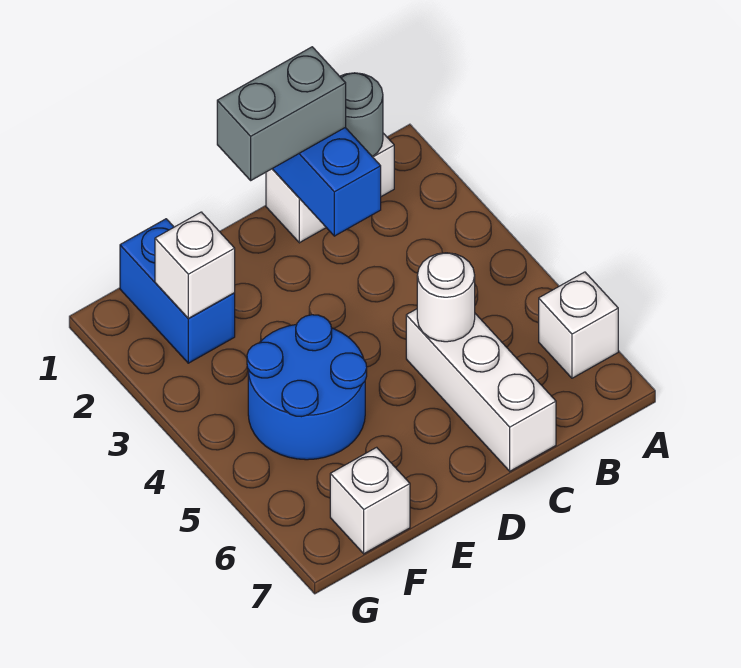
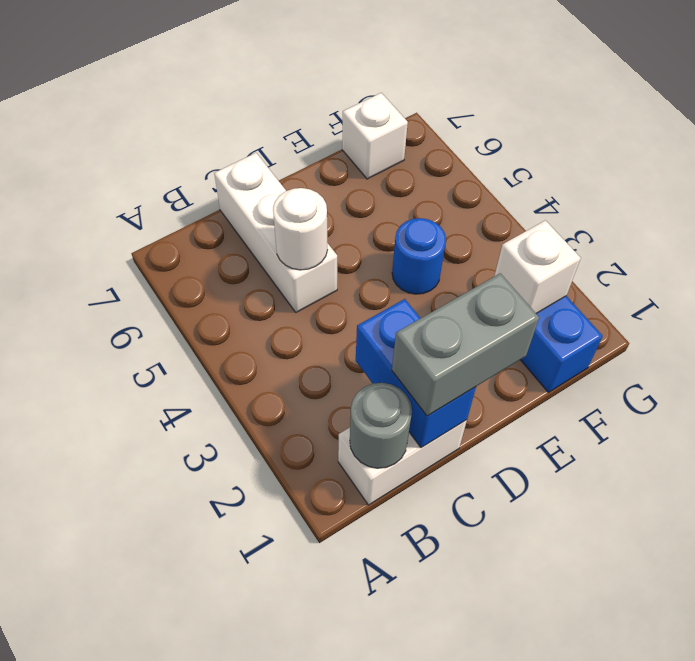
white 1x1 brick [539,272,618,378] -> none
blue 2x2 round brick [247,315,367,460] -> blue 1x1 round brick [392,218,446,294]

